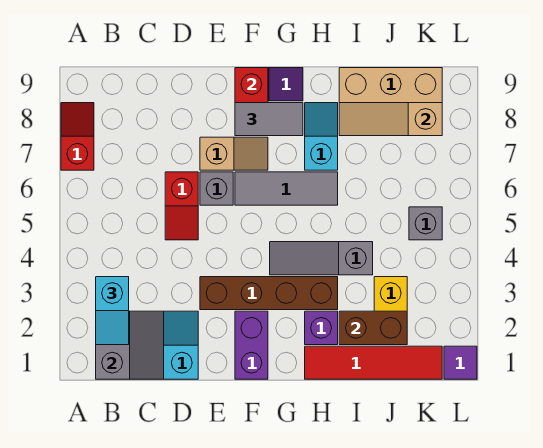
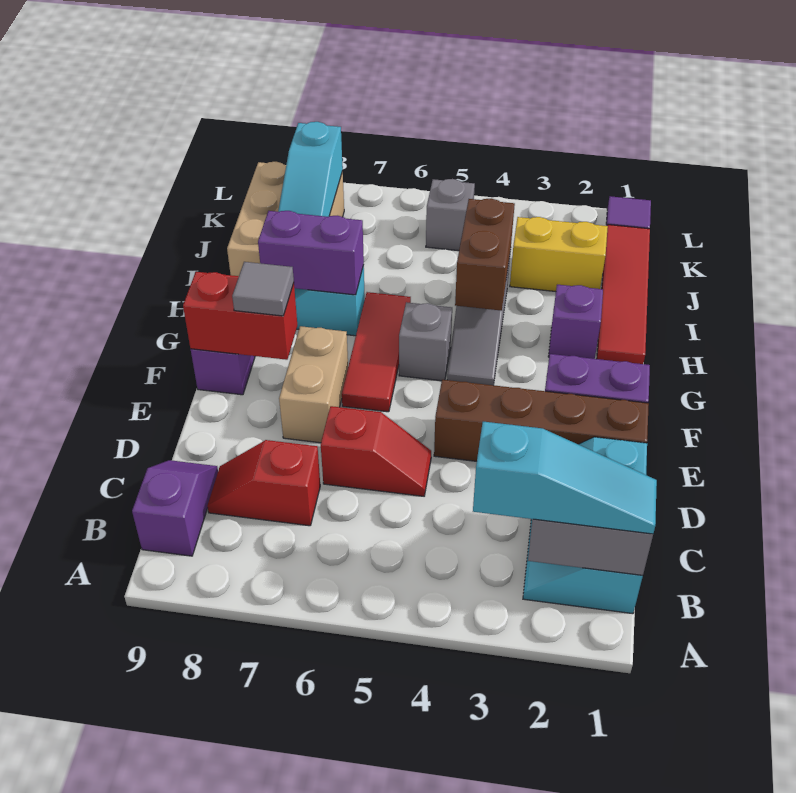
red 1x2 slope [61,103,94,170] -> red 1x2 slope moved to [207,440,320,526]
cyan 1x2 slope [96,277,129,345] -> cyan 1x3 slope [473,422,657,534]
none -> purple 1x2 slope [132,460,218,556]
brown 1x4 brick [200,277,338,310] -> brown 1x4 brick turned to [434,380,649,461]
grey 1x1 brick [200,172,233,205] -> grey 1x1 brick moved to [399,302,452,381]
tan 1x2 slope [200,137,268,170] -> tan 1x2 brick [279,326,348,443]
grey 1x3 tile [235,172,338,205] -> red 1x3 tile [342,292,411,412]
grey 1x2 tile [235,103,303,136] -> grey 1x1 tile [232,262,294,316]
none -> purple 1x2 brick [258,211,364,295]
brown 1x2 brick [339,311,407,345] -> brown 1x2 brick moved to [455,199,515,311]
tan 1x3 slope [339,103,442,136] -> cyan 1x3 slope [278,122,343,217]

